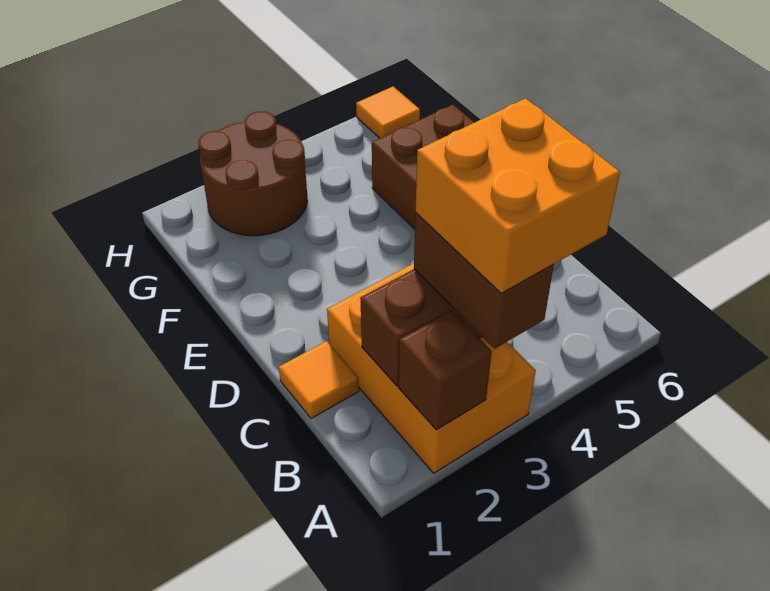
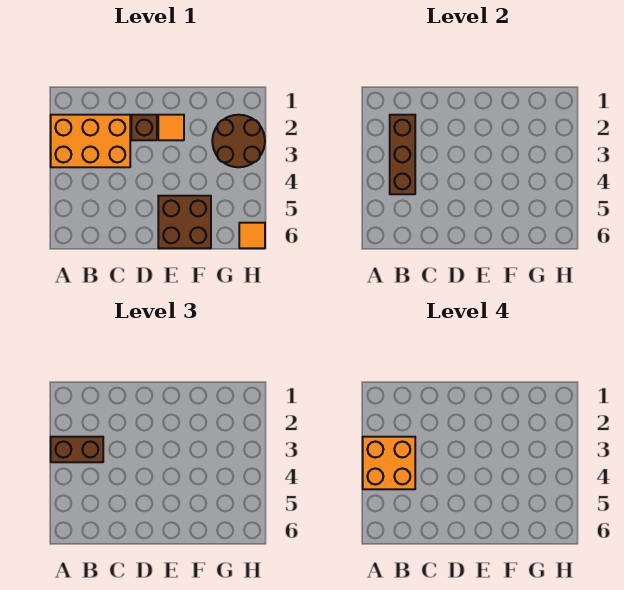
brown 1x1 brick [399,311,492,430] -> brown 1x1 brick moved to [131,115,157,140]
orange 1x1 tile [279,341,359,419] -> orange 1x1 tile moved to [158,115,184,140]

